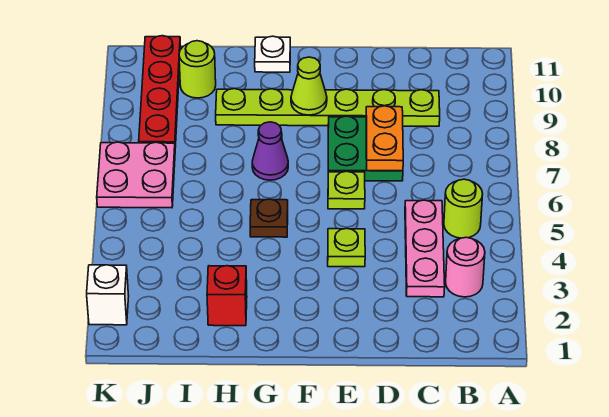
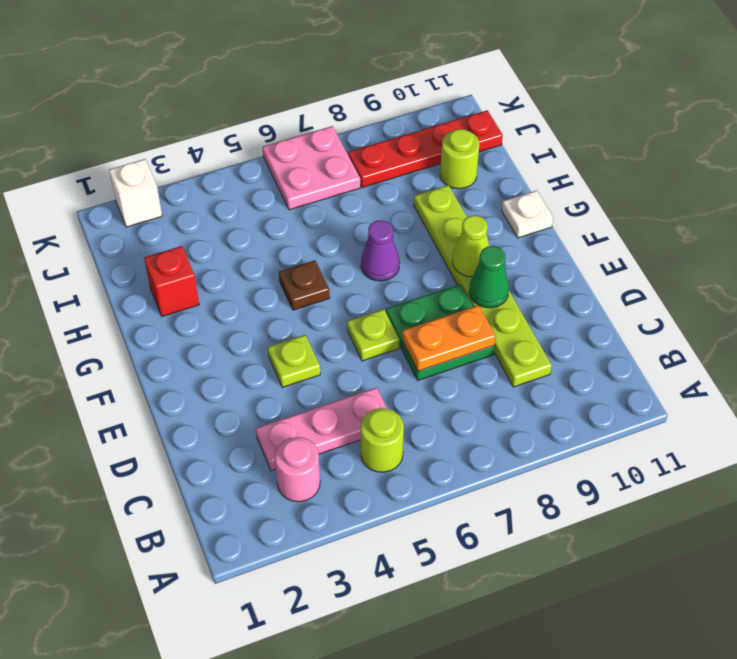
none -> green 1x1 cone [469,246,509,308]

